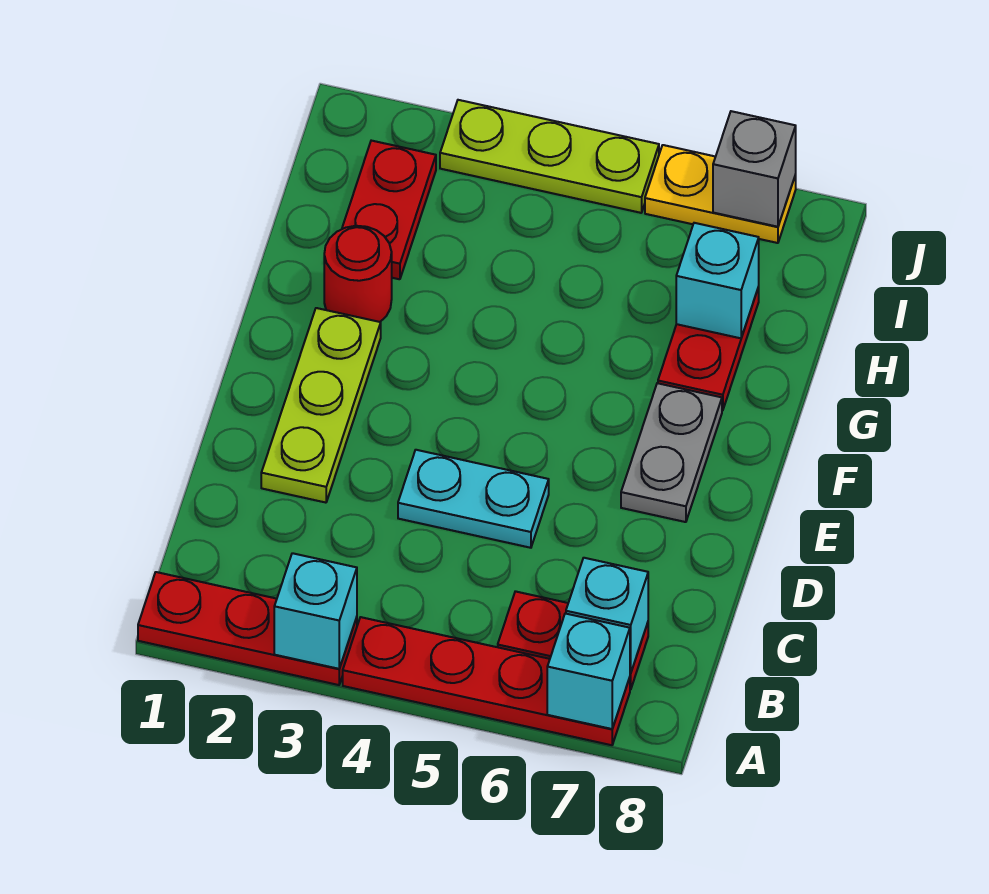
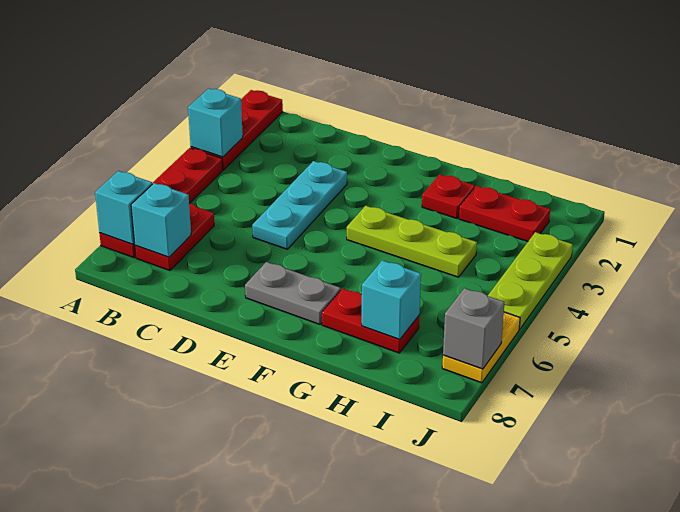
lime 1x3 plate [261,308,381,503] -> lime 1x3 plate moved to [347,206,477,277]
cyan 1x2 plate [398,450,549,548] -> cyan 1x3 plate [252,161,347,249]
red 1x1 round brick [324,226,392,322] -> red 1x1 plate [422,174,475,218]

